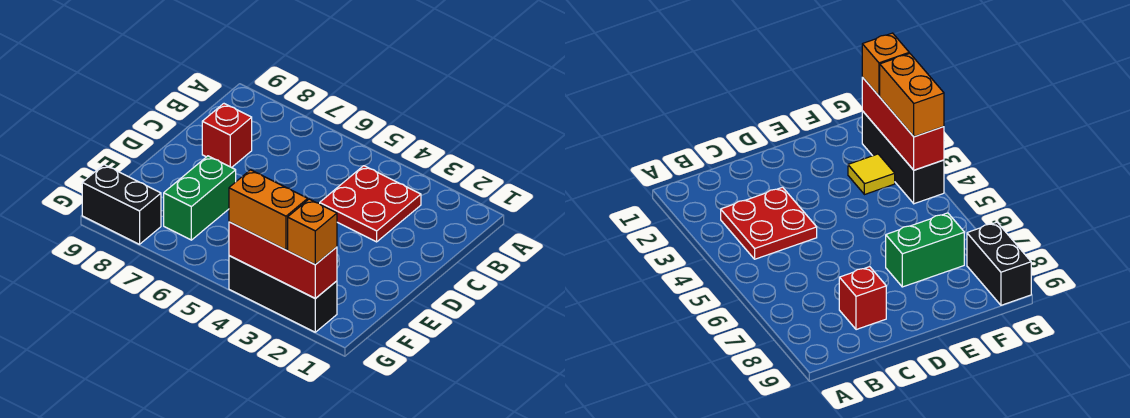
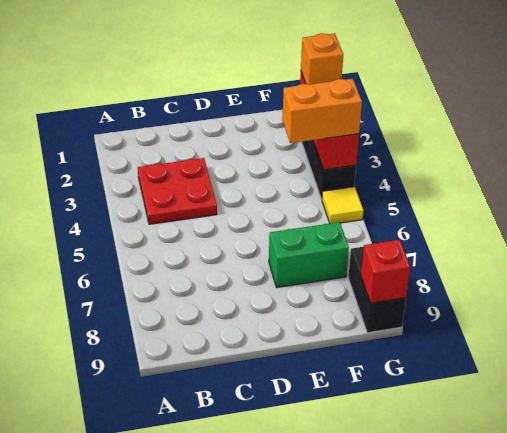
red 1x1 brick [202,104,252,168] -> red 1x1 brick moved to [361,240,410,303]
yellow 1x1 tile [848,154,895,195] -> yellow 1x1 tile moved to [322,187,364,223]
orange 1x2 brick [229,170,308,250] -> orange 1x2 brick turned to [282,79,362,143]

